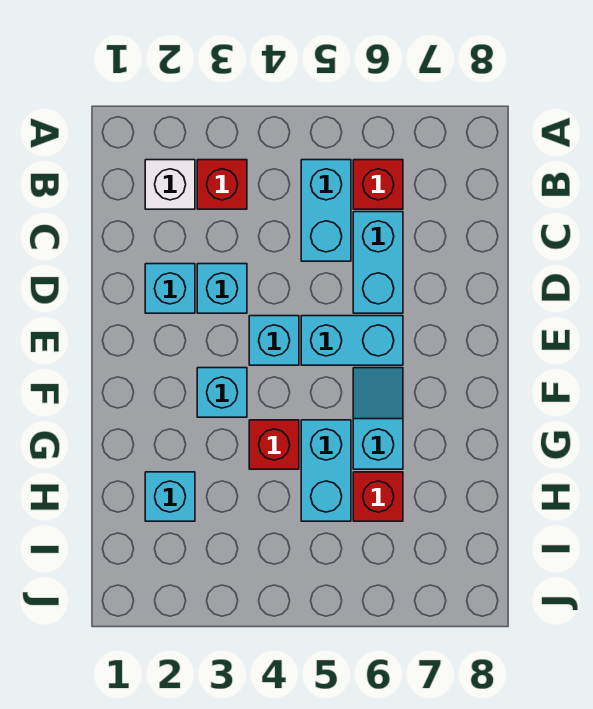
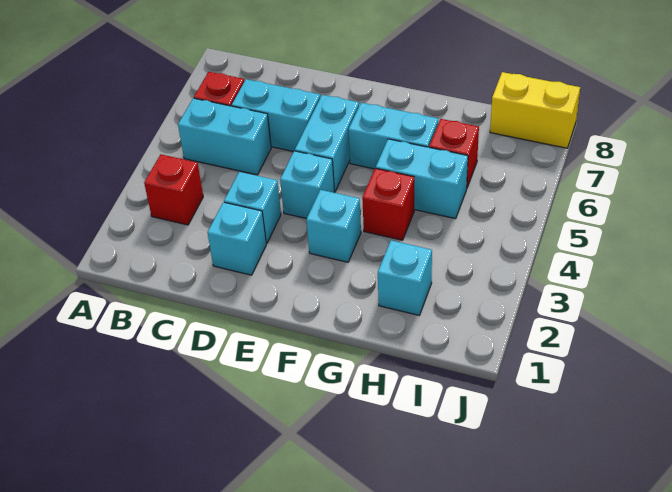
white 1x1 brick [145,160,195,209] -> none
cyan 1x2 slope [353,368,403,469] -> cyan 1x2 brick [348,103,438,169]
none -> yellow 1x2 brick [490,72,580,148]

